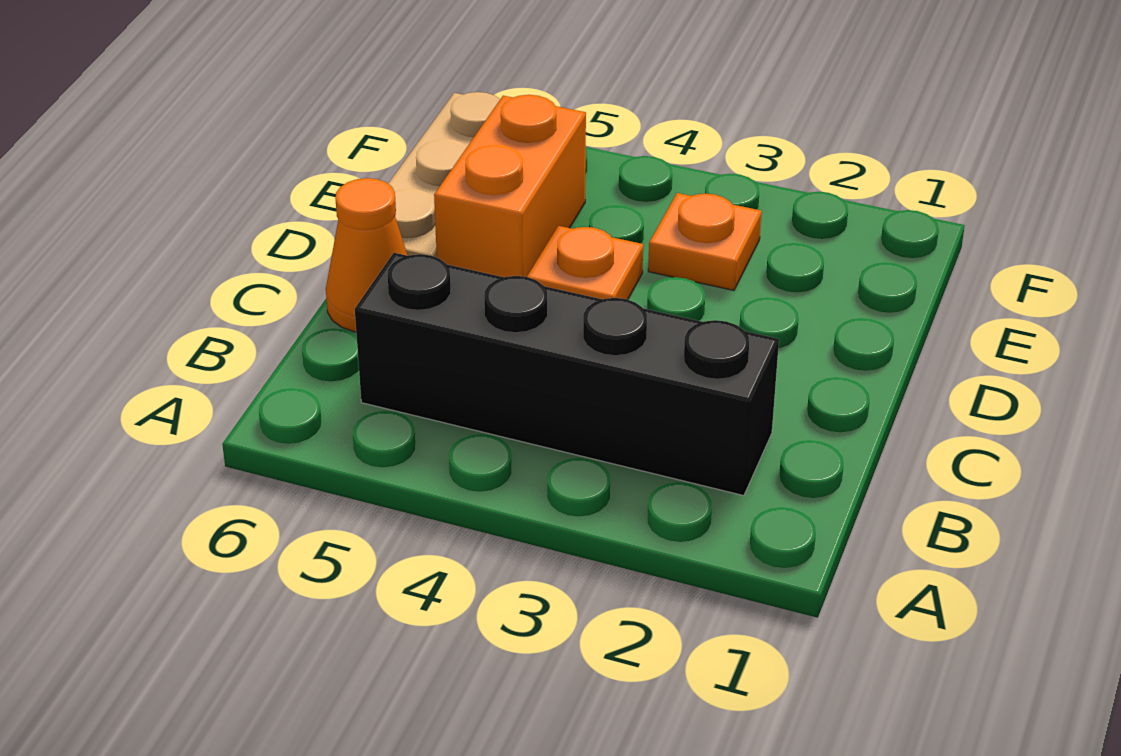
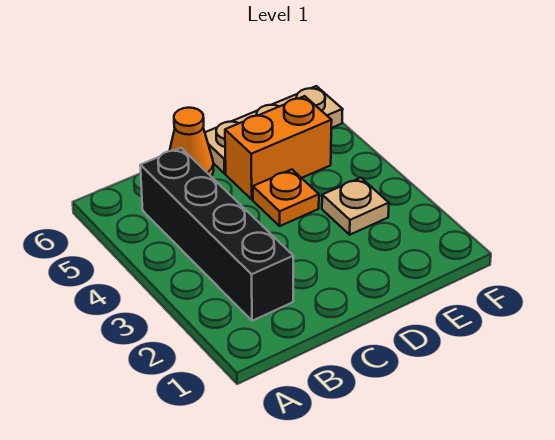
orange 1x1 plate [648,193,762,290] -> tan 1x1 plate [322,178,389,235]

